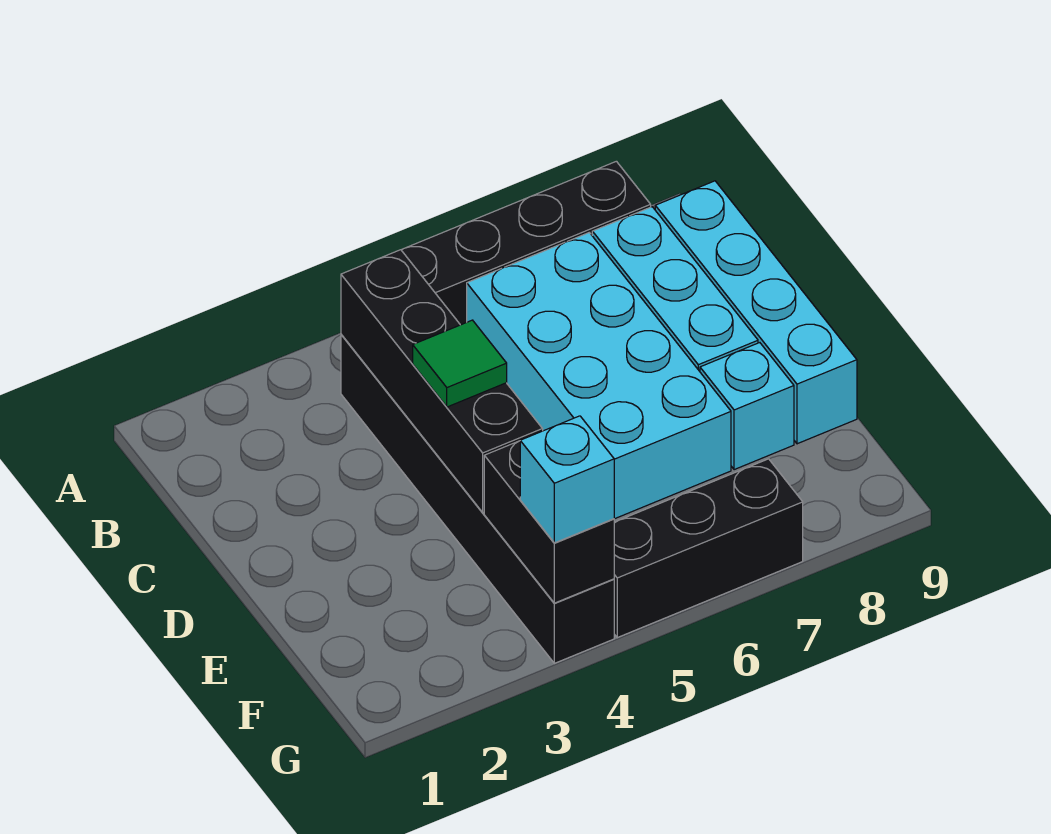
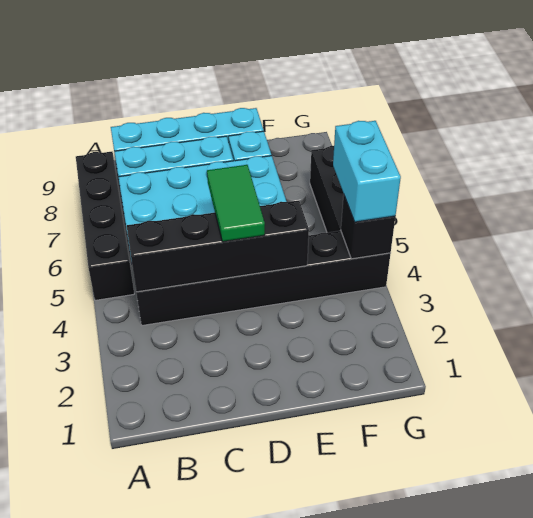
green 1x1 tile [413,320,507,407] -> green 1x2 tile [207,165,265,242]
black 1x2 brick [484,441,614,603] -> black 1x1 brick [341,196,395,259]
cyan 1x1 brick [520,416,614,543] -> cyan 1x2 brick [333,121,401,222]

